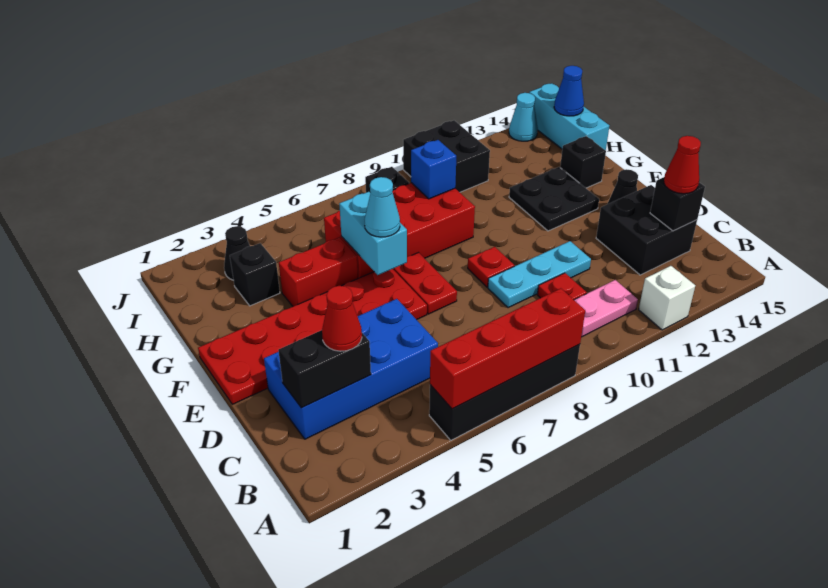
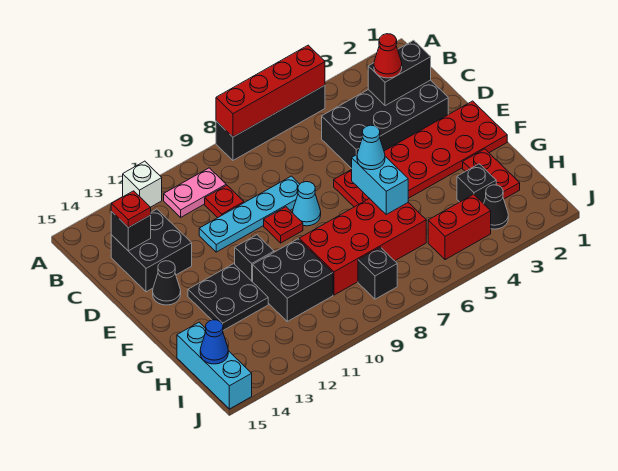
blue 2x4 brick [264,299,438,439] -> black 2x4 brick [322,80,448,169]
red 1x1 cone [664,136,701,194] -> red 1x1 plate [111,191,151,227]
cyan 1x3 plate [488,241,591,308] -> cyan 1x4 plate [199,176,300,252]
red 1x2 plate [393,253,457,314] -> red 1x2 plate moved to [463,149,520,199]
red 1x2 brick [279,237,358,306] -> red 1x2 brick moved to [428,194,491,260]
black 1x1 brick [560,136,606,188] -> black 1x1 brick moved to [235,235,274,282]
blue 1x1 brick [411,140,456,199] -> none
black 2x2 brick [403,120,490,192] -> black 2x2 brick moved to [253,239,333,321]
cyan 1x1 cone [509,93,538,141] -> cyan 1x1 cone moved to [293,182,321,226]

